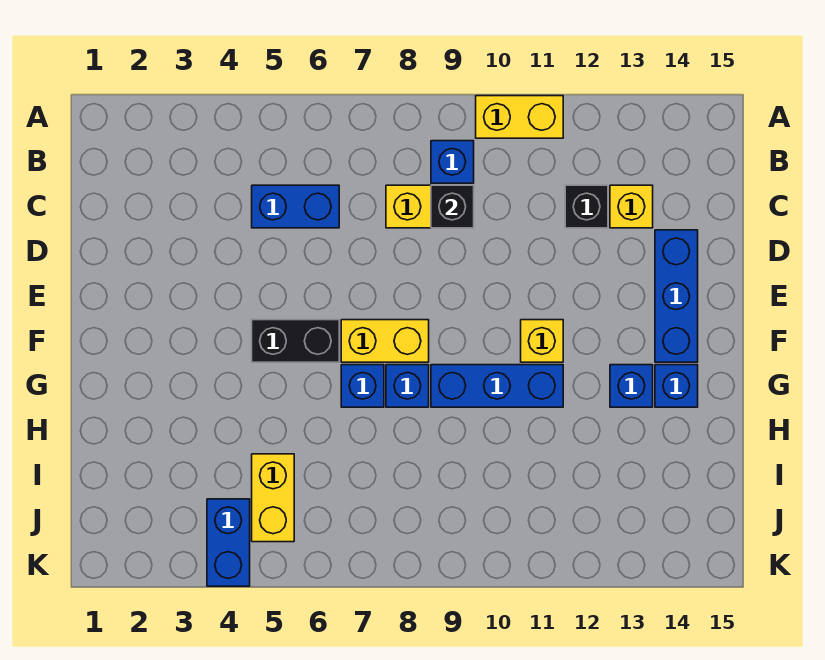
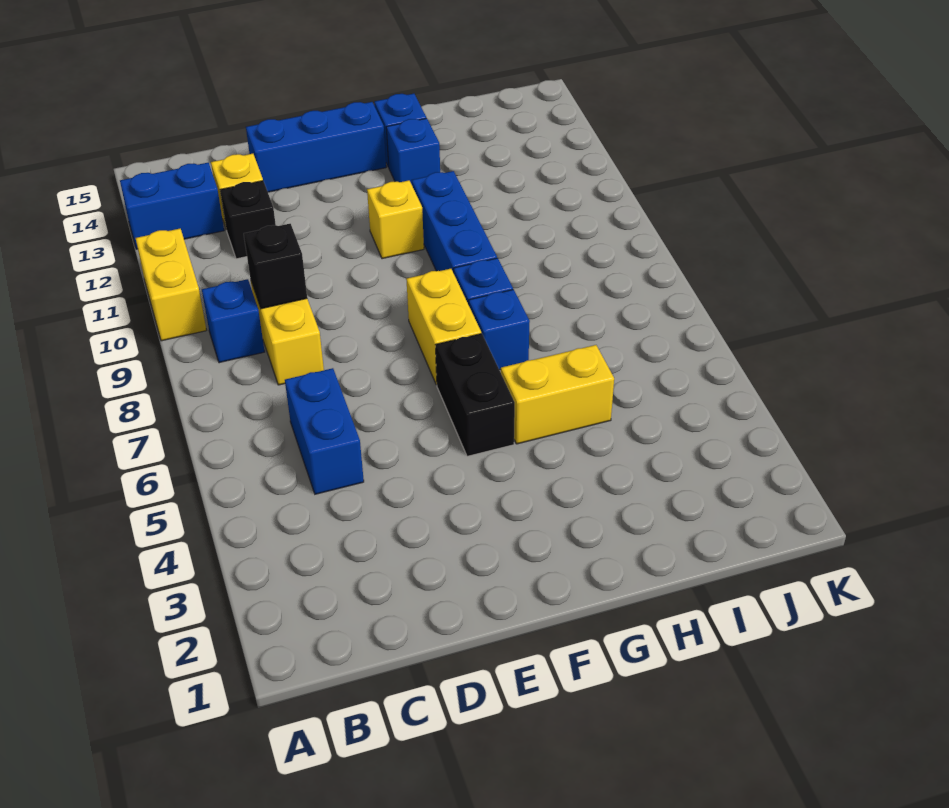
yellow 1x2 brick [252,454,294,542] -> yellow 1x2 brick moved to [501,345,614,444]
blue 1x2 brick [207,499,250,586] -> blue 1x2 brick moved to [120,163,224,249]

